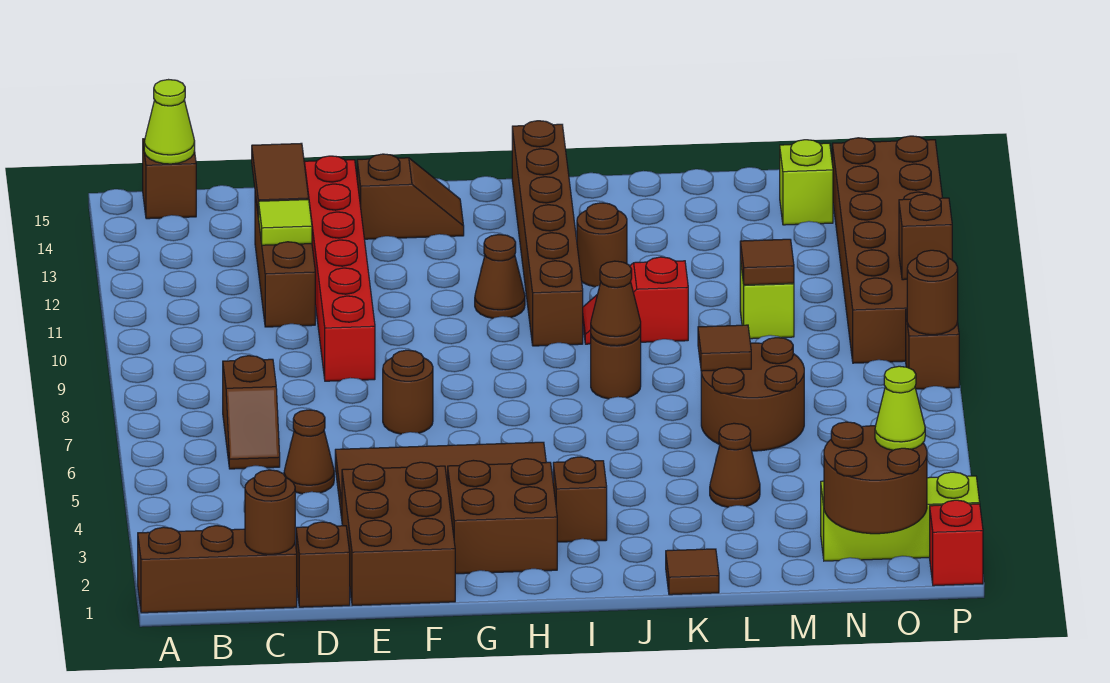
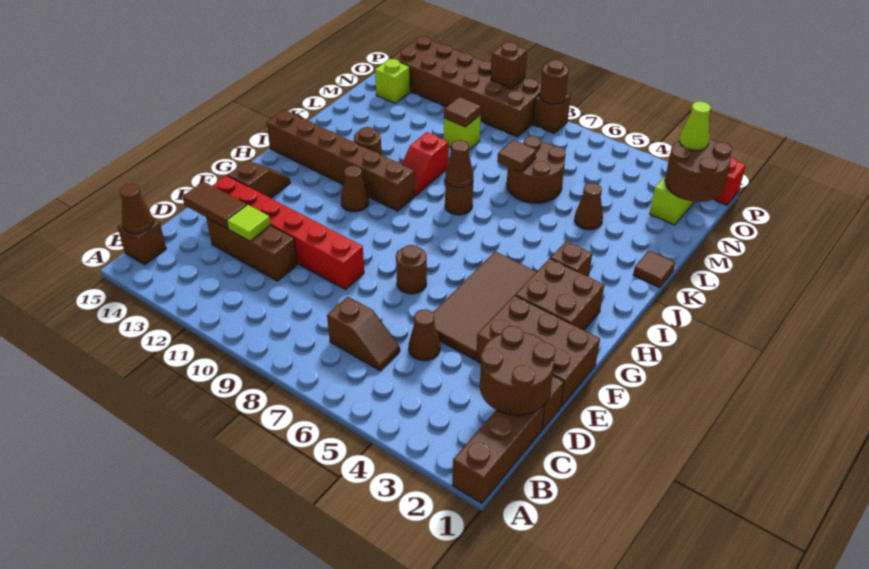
lime 1x1 cone [144,80,195,164] -> brown 1x1 cone [120,184,153,234]
brown 1x1 round brick [245,470,295,554] -> brown 2x2 round brick [480,326,555,415]

